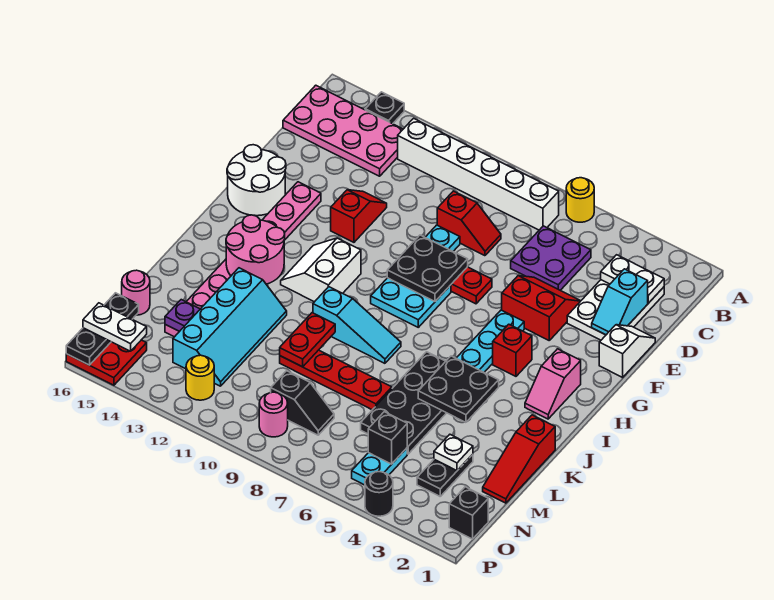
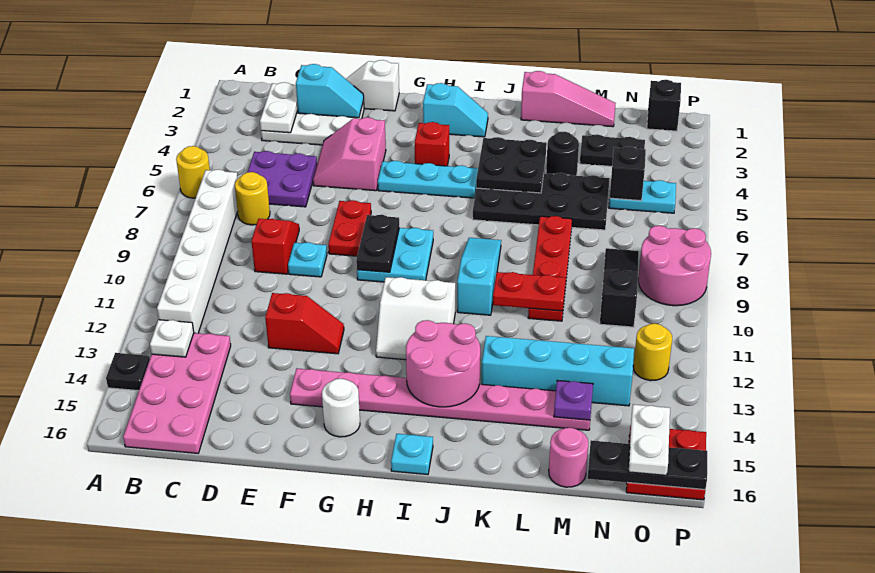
none -> yellow 1x1 round brick [235,172,270,225]
red 2x2 slope [502,276,580,340] -> pink 2x2 slope [313,117,386,191]
red 1x2 slope [331,190,387,242] -> red 1x2 slope turned to [265,293,344,354]
black 2x2 plate [387,235,468,301] -> black 1x2 plate [356,215,399,272]
white 2x2 round brick [227,145,286,216] -> white 1x1 round brick [322,379,360,437]
pink 1x2 slope [525,349,581,419] -> cyan 1x2 slope [423,83,488,137]
none -> cyan 1x1 plate [391,434,433,475]
red 1x3 slope [483,415,555,503] -> pink 1x3 slope [521,71,616,127]
white 1x1 plate [434,435,473,471] -> white 1x1 plate moved to [150,320,194,357]
black 1x2 slope [271,371,334,435] -> black 1x3 slope [600,248,639,327]
pink 1x1 round brick [259,392,288,437] -> pink 2x2 round brick [638,226,711,306]
black 1x1 round brick [365,472,393,516] -> black 1x1 round brick moved to [546,132,579,176]

